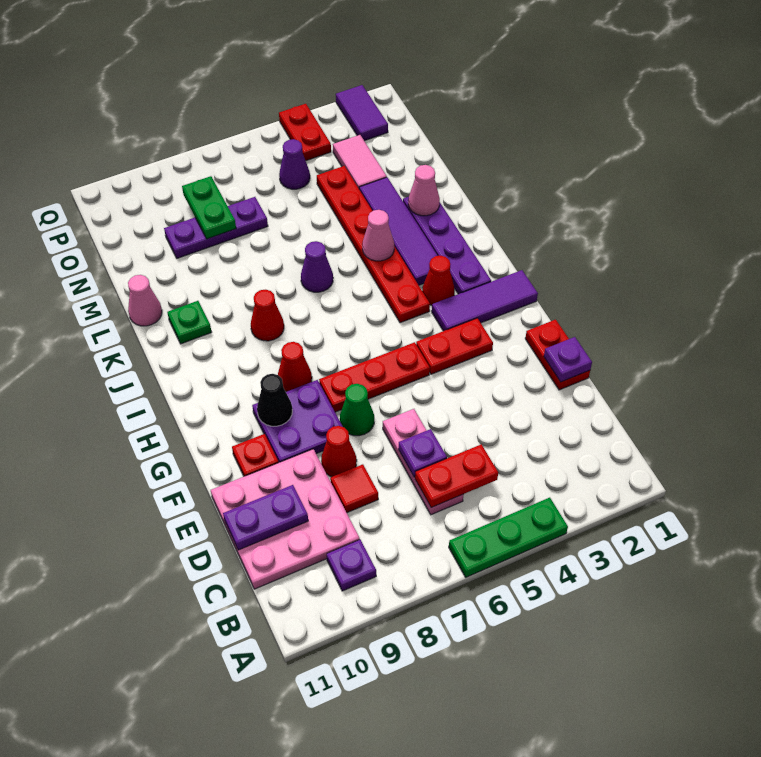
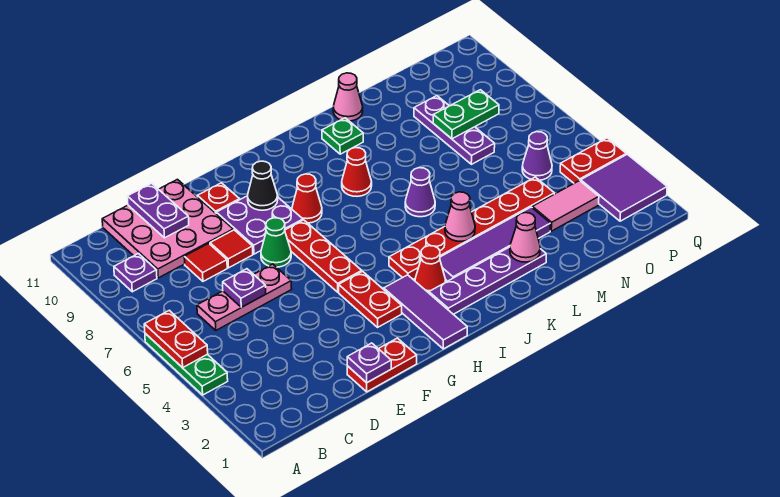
red 1x2 plate [415,444,498,508] -> red 1x2 plate moved to [144,310,208,368]
red 1x1 cone [321,426,357,477] -> red 1x1 tile [210,230,253,268]
purple 1x2 tile [336,85,388,141] -> purple 2x2 tile [581,154,667,221]

